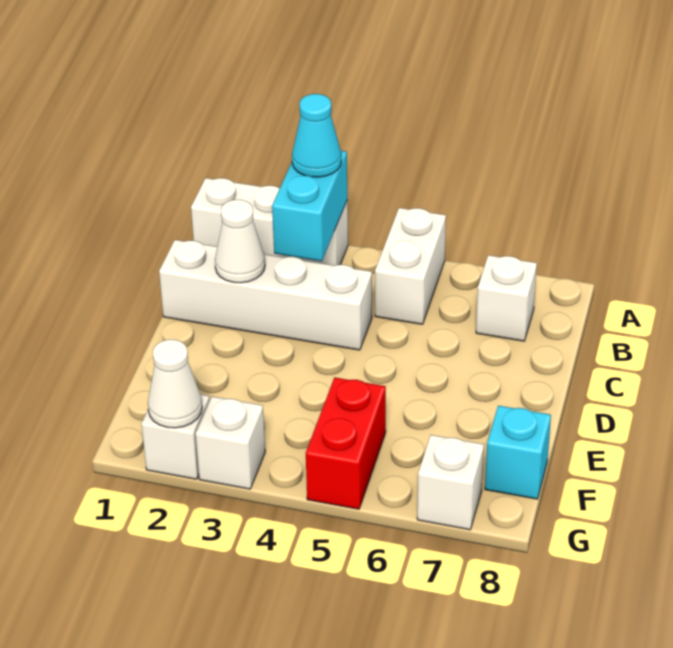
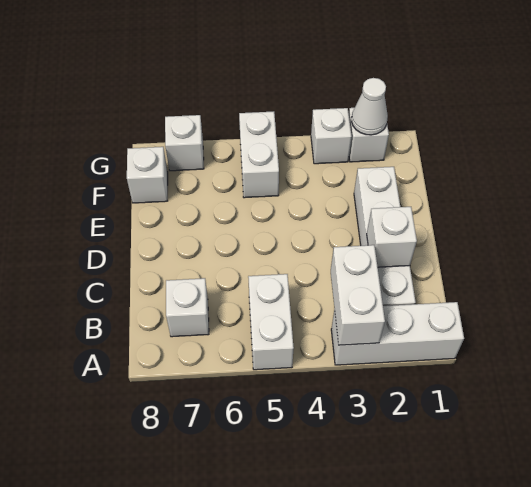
cyan 1x2 brick [272,151,347,261] -> white 1x2 brick [331,245,385,345]
cyan 1x1 cone [292,94,341,177] -> none
white 1x4 brick [159,240,372,350] -> white 1x4 brick turned to [354,167,416,306]
white 1x1 cone [215,200,265,283] -> white 1x1 brick [367,207,417,267]
red 1x2 brick [306,377,386,509] -> white 1x2 brick [239,111,279,198]
cyan 1x1 brick [485,406,551,499] -> white 1x1 brick [127,147,168,203]

